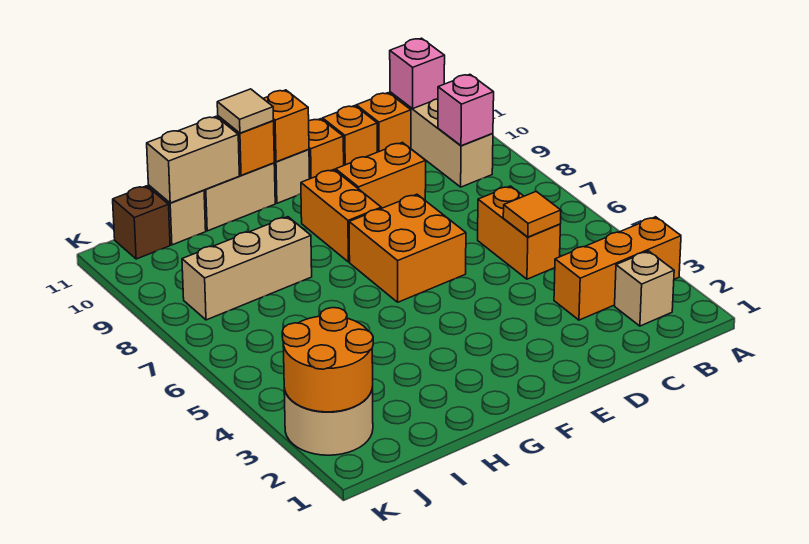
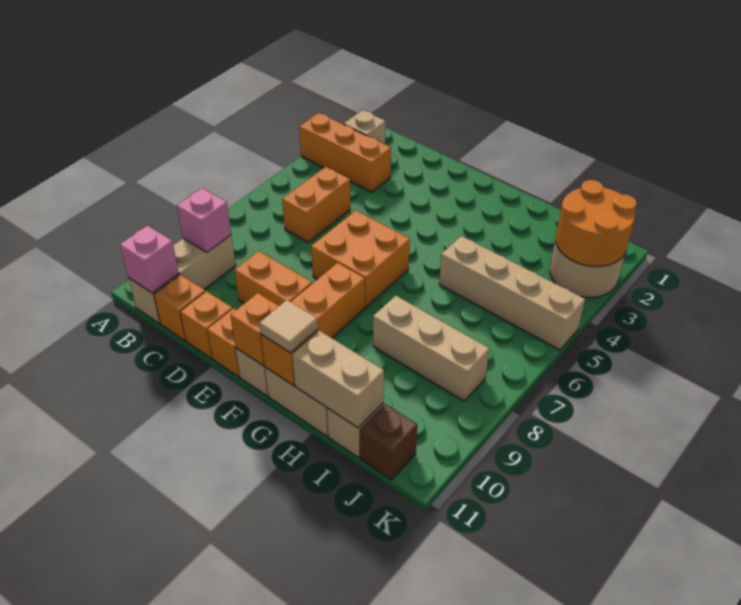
orange 1x1 tile [503,192,561,237] -> none
none -> tan 1x4 brick [439,236,585,350]

